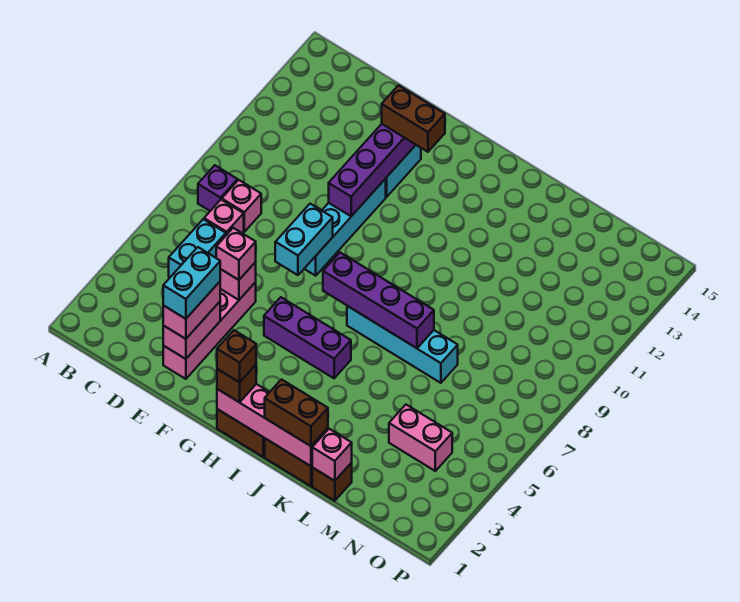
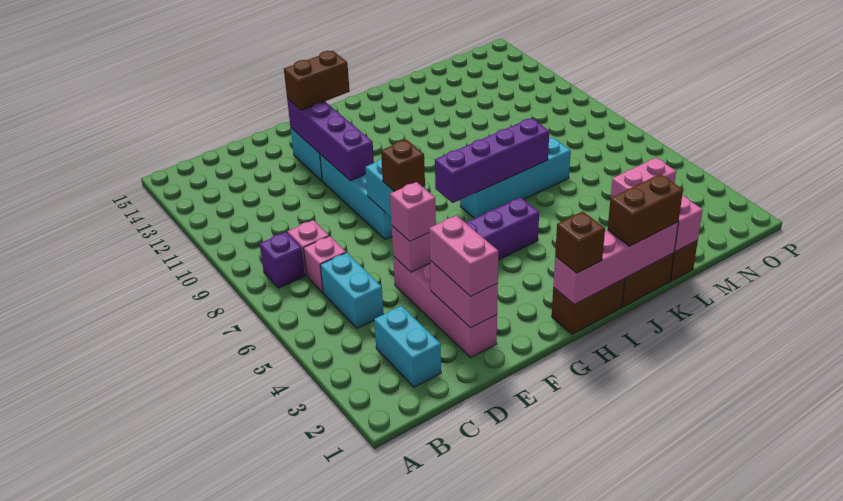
cyan 1x2 brick [163,247,220,319] -> cyan 1x2 brick moved to [374,306,441,387]
brown 1x1 brick [217,330,256,382] -> brown 1x1 brick moved to [381,140,425,192]

